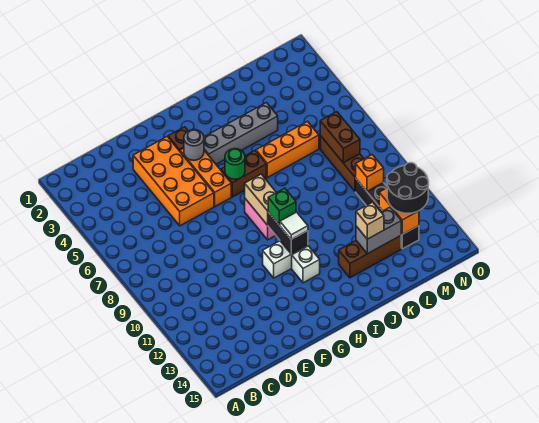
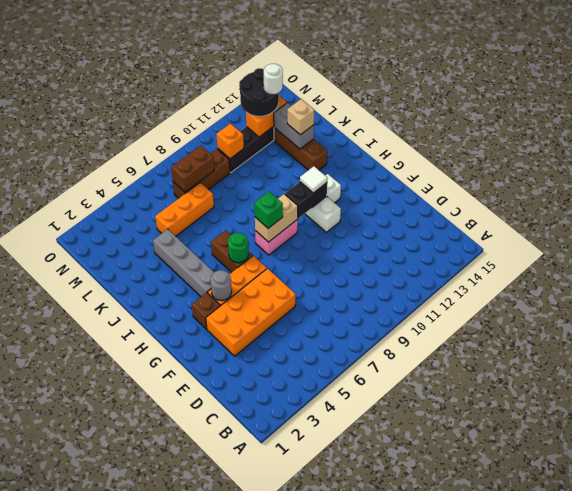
green 1x1 brick [268,188,296,225] -> green 1x1 brick moved to [254,192,283,228]
orange 1x3 brick [256,122,319,178] -> orange 1x3 brick turned to [155,183,214,236]
none -> white 1x1 round brick [264,64,283,94]

